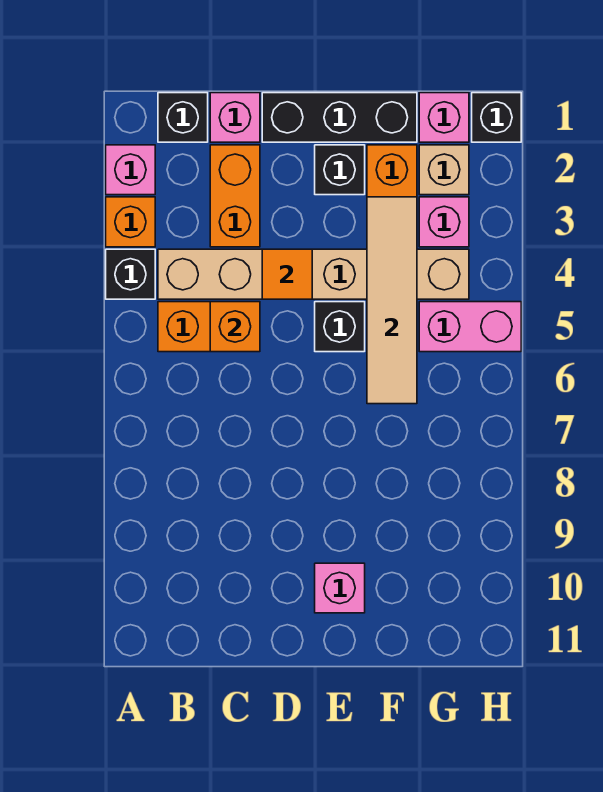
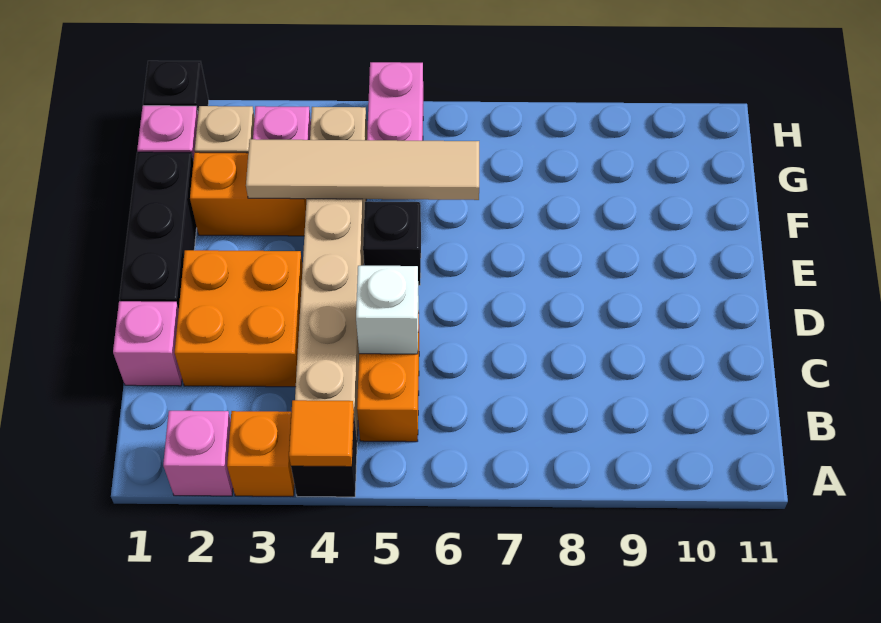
black 1x1 brick [158,93,208,142] -> none
orange 1x2 brick [210,145,260,247] -> orange 2x2 brick [174,250,303,387]
orange 1x1 brick [210,302,260,352] -> white 1x1 brick [356,266,419,354]
orange 1x1 tile [262,249,312,299] -> orange 1x1 tile moved to [289,400,354,467]
black 1x1 brick [315,145,365,195] -> none
pink 1x1 brick [315,563,365,613] -> none

